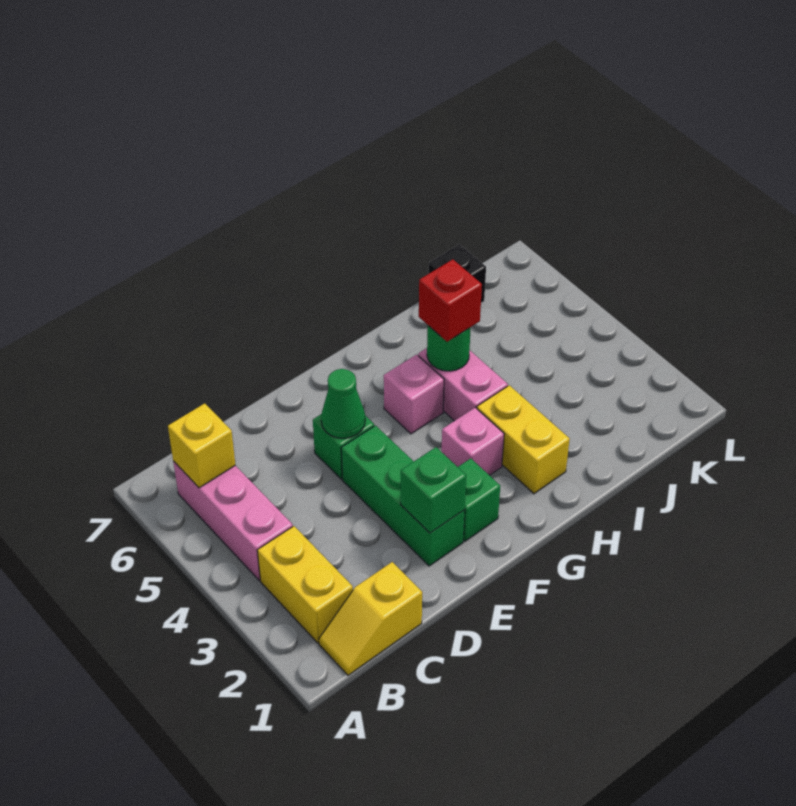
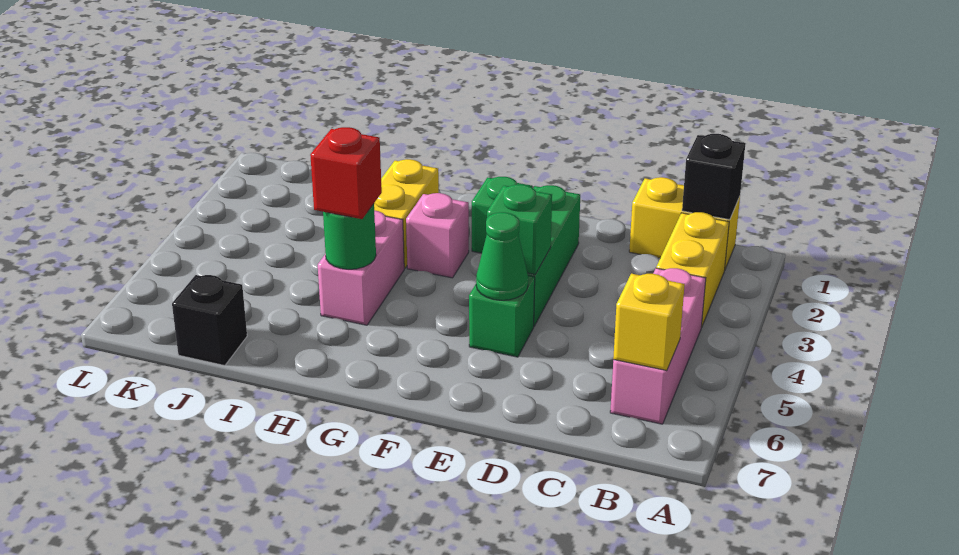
yellow 1x2 slope [319,562,422,675] -> yellow 1x2 brick [629,177,740,269]
none -> black 1x1 brick [682,134,745,220]
green 1x1 brick [401,447,466,533] -> green 1x1 brick moved to [487,185,552,274]
pink 1x1 brick [384,355,444,434] -> none

